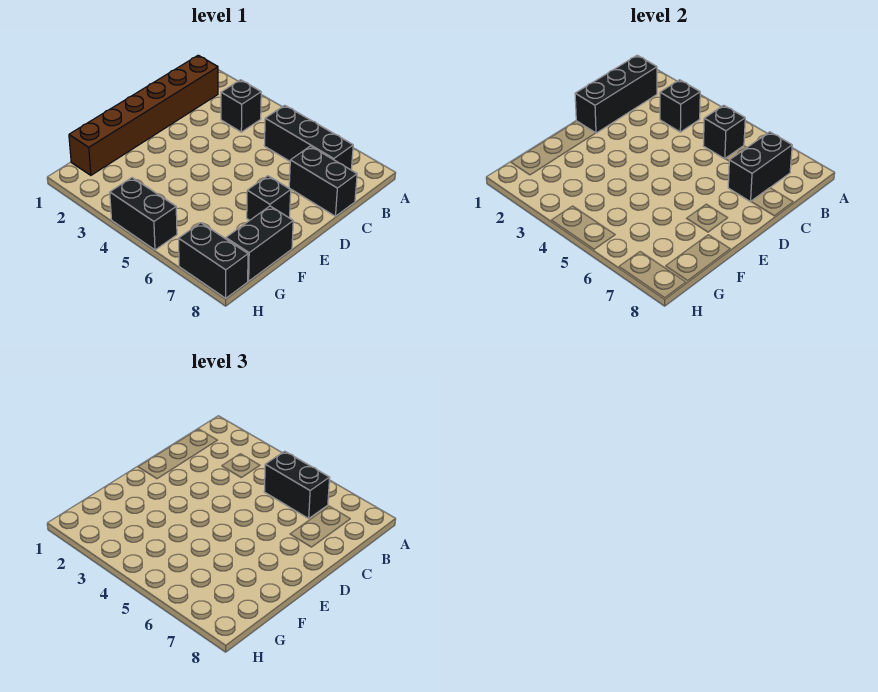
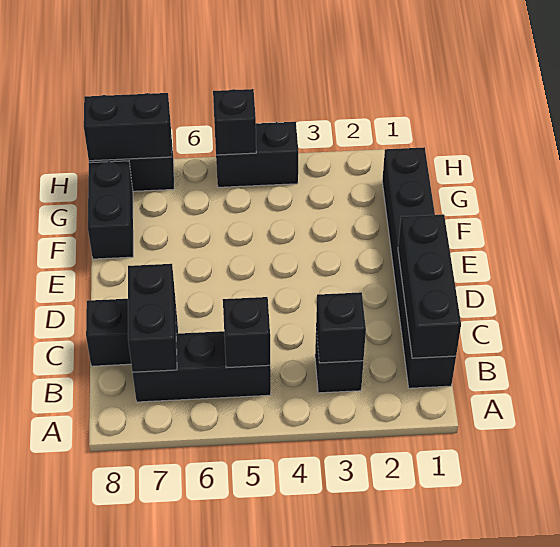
brown 1x6 brick [69,55,218,175] -> black 1x6 brick [382,147,456,388]
black 1x2 brick [264,451,330,518] -> black 1x2 brick moved to [84,93,172,161]
black 1x1 brick [247,176,291,220] -> black 1x1 brick moved to [213,89,256,155]

